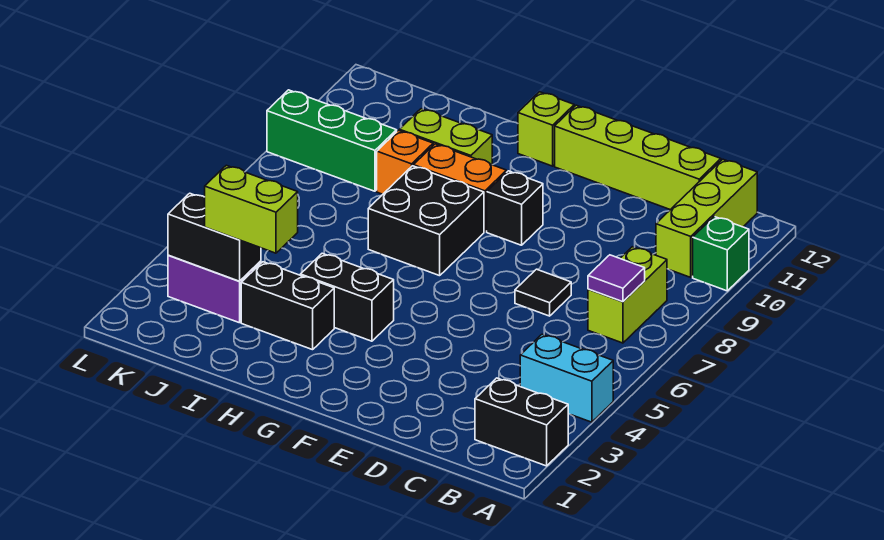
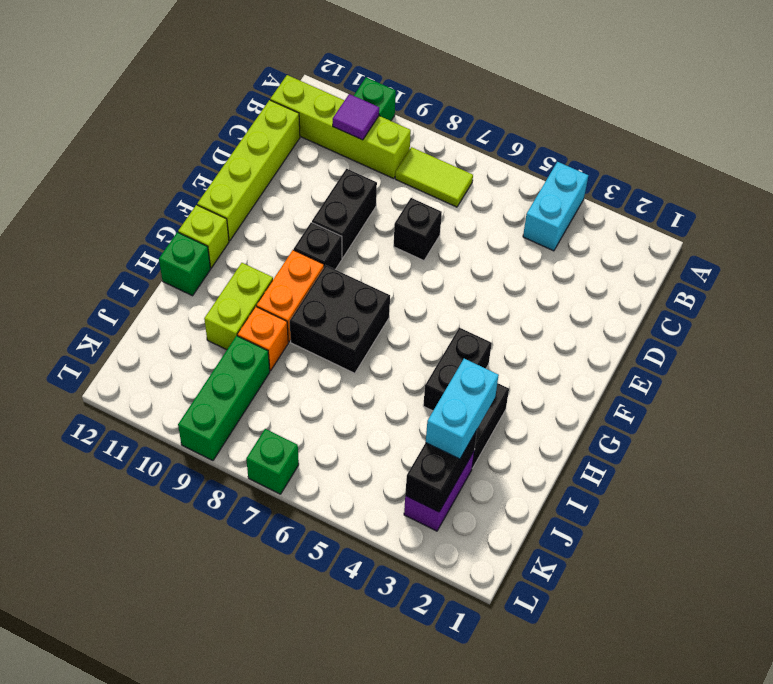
black 1x2 brick [475,378,568,466] -> black 1x2 brick moved to [312,169,377,258]
lime 1x2 brick [588,247,667,343] -> lime 1x2 tile [395,147,473,207]
purple 1x1 tile [588,255,645,302] -> purple 1x1 tile moved to [333,94,379,140]
lime 1x3 brick [656,159,757,277] -> lime 1x4 brick [270,75,411,178]
black 1x1 tile [515,269,571,316] -> black 1x1 brick [394,198,442,261]
none -> green 1x1 brick [159,232,210,296]
lime 1x2 brick [205,165,298,253] -> cyan 1x2 brick [426,358,499,459]
none -> green 1x1 brick [246,429,299,494]

